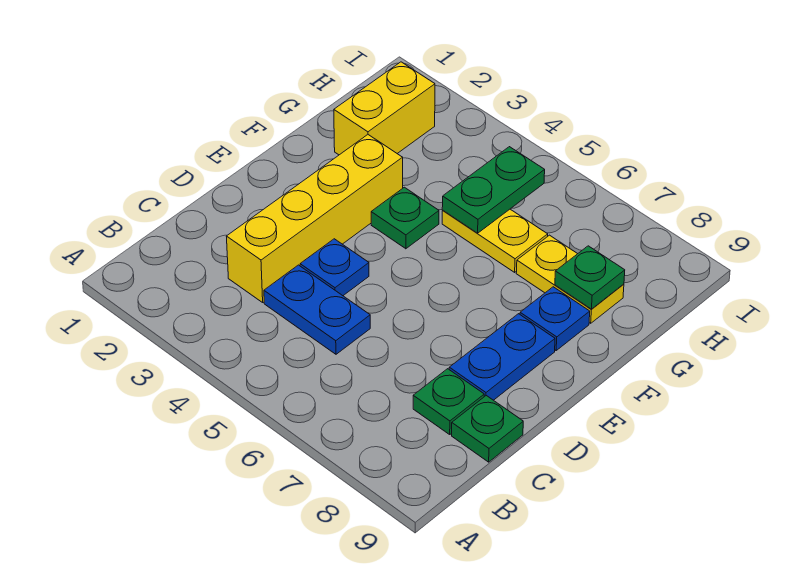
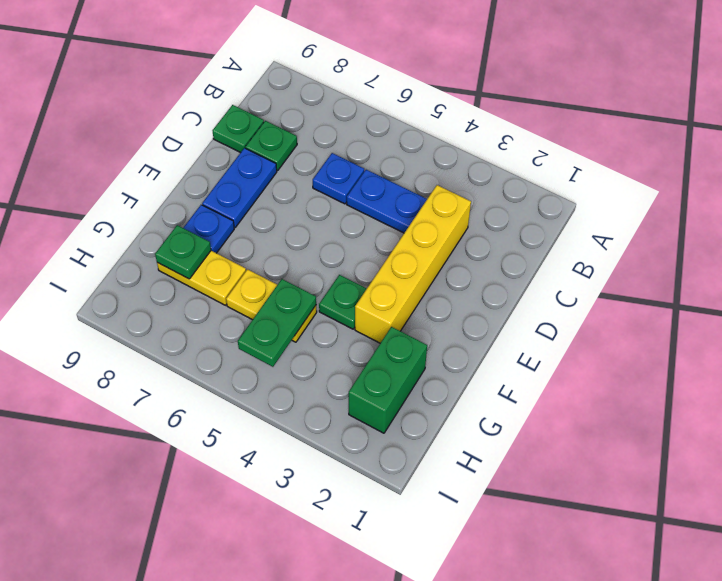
blue 1x1 plate [300,239,369,296] -> blue 1x1 plate moved to [313,153,364,204]
yellow 1x2 brick [334,62,435,155] -> green 1x2 brick [349,327,427,433]

